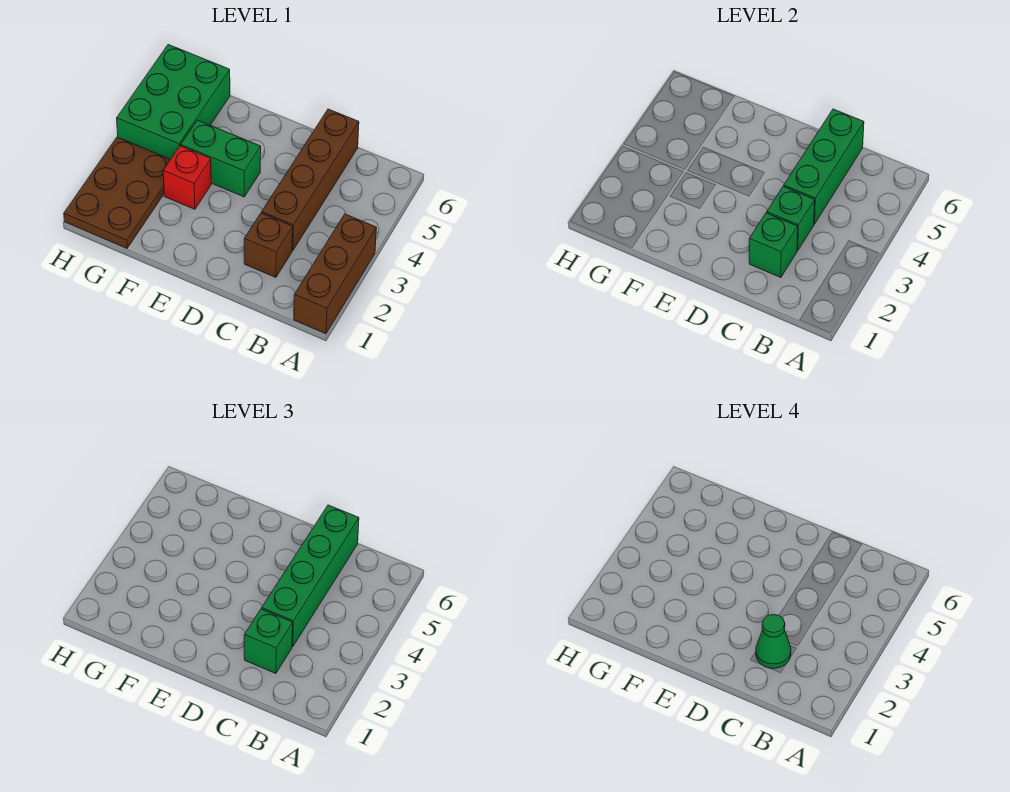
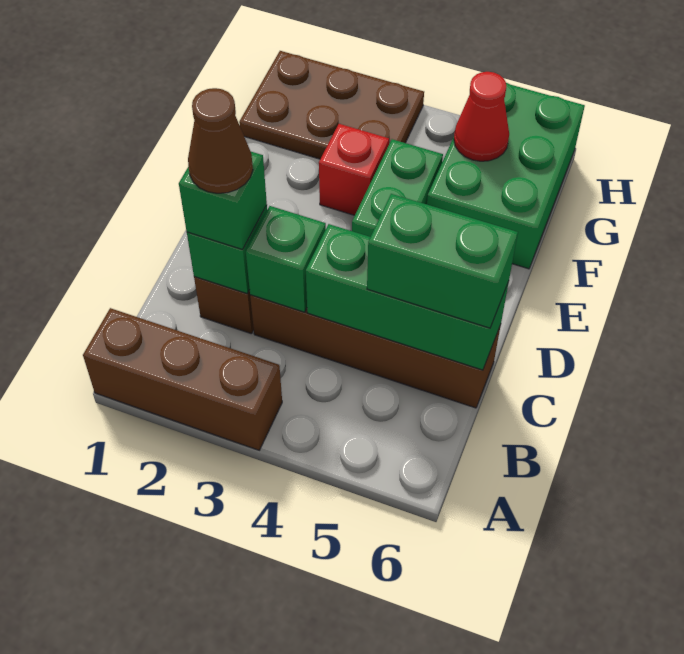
green 1x1 cone [756,614,791,668] -> brown 1x1 cone [188,88,253,193]
green 1x4 brick [262,505,359,647] -> green 1x2 brick [367,194,518,328]
green 2x3 brick [117,45,230,159] -> green 2x3 brick turned to [427,83,585,269]
none -> red 1x1 cone [454,72,509,161]

